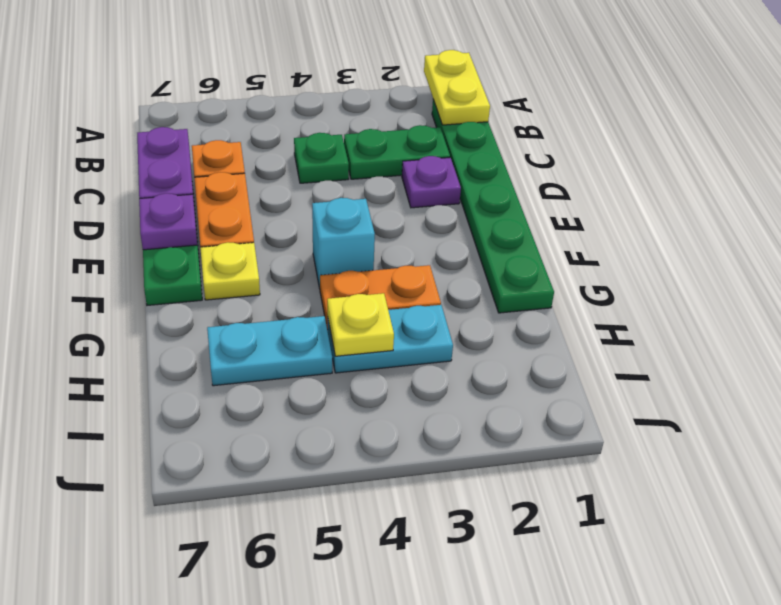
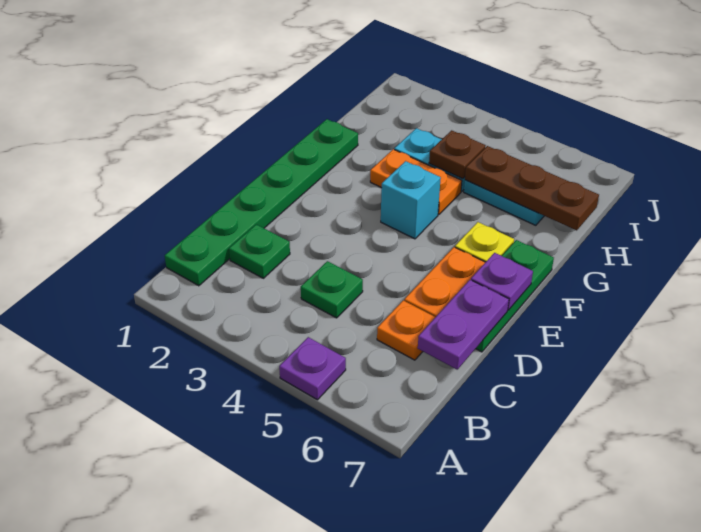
yellow 1x2 plate [424,50,490,125] -> none
green 1x2 plate [344,125,450,179] -> green 1x1 plate [229,224,290,278]
purple 1x1 plate [402,156,461,208] -> purple 1x1 plate moved to [279,337,346,400]
yellow 1x1 plate [327,293,394,356] -> brown 1x1 plate [429,130,486,179]
none -> brown 1x3 plate [465,146,599,230]

